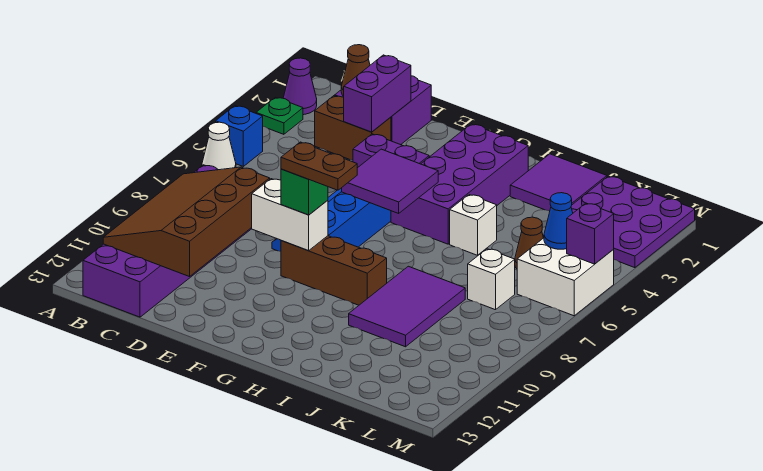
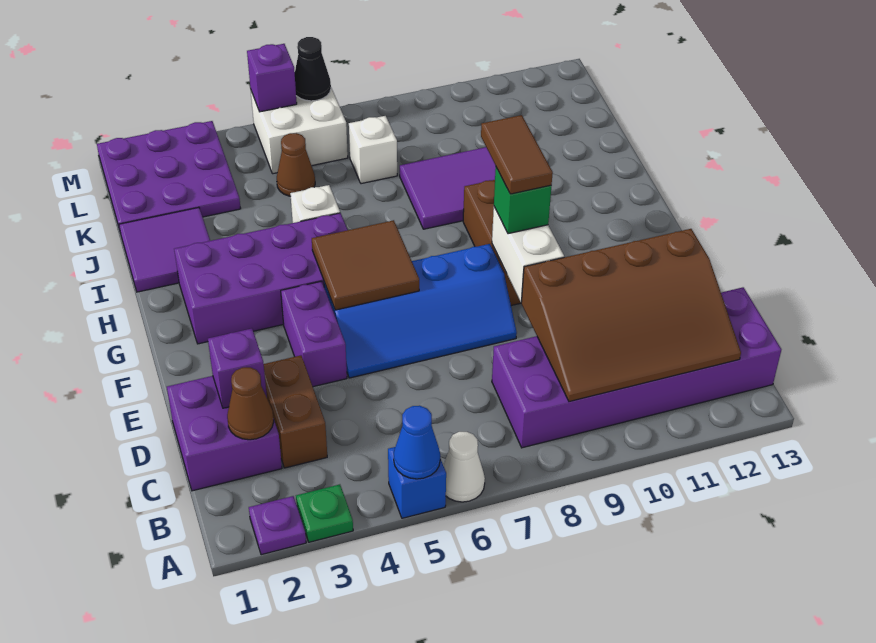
purple 1x1 cone [283,58,317,115] -> purple 1x1 plate [249,496,306,555]
purple 1x2 brick [344,55,411,132] -> purple 1x1 brick [208,328,267,408]
purple 2x2 tile [342,149,438,213] -> brown 2x2 tile [312,220,419,310]
brown 1x2 plate [281,142,357,190] -> brown 1x2 tile [481,115,553,194]
blue 1x1 cone [544,193,573,249] -> blue 1x1 cone moved to [394,406,440,479]
none -> black 1x1 cone [295,37,331,101]

